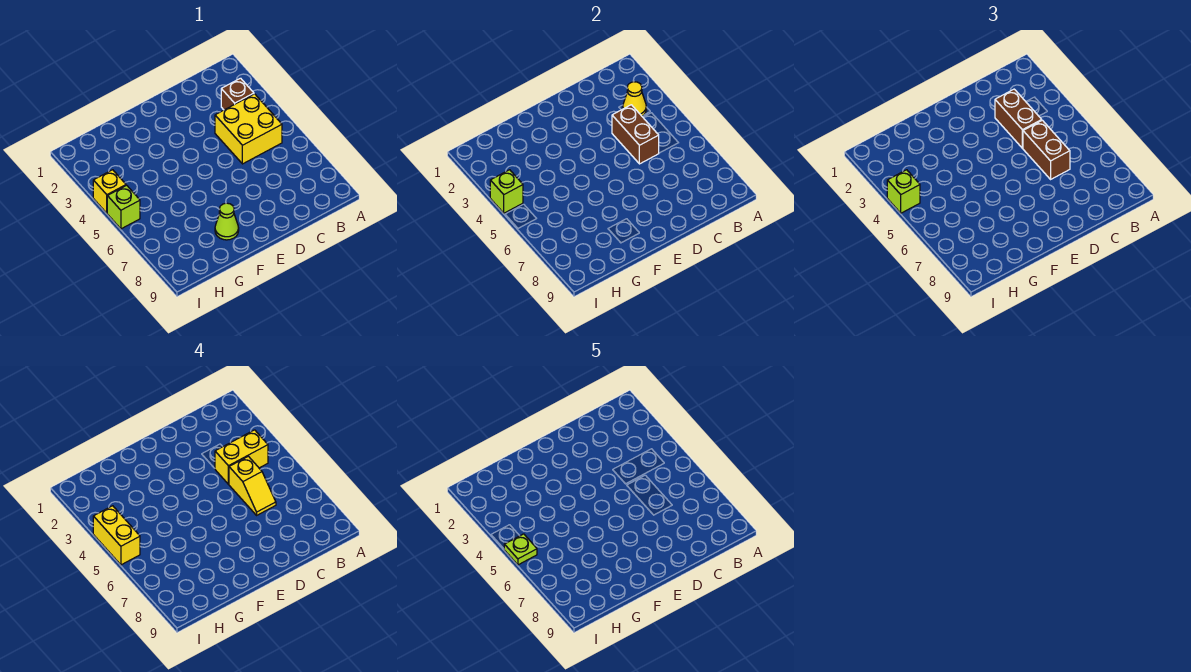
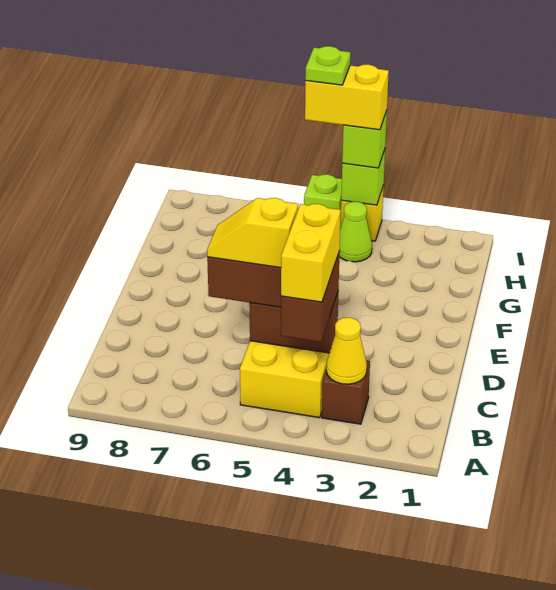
brown 1x2 brick [995,89,1042,148] -> brown 1x2 brick turned to [281,251,340,342]
lime 1x1 cone [215,203,239,240] -> lime 1x1 cone moved to [339,202,372,262]

